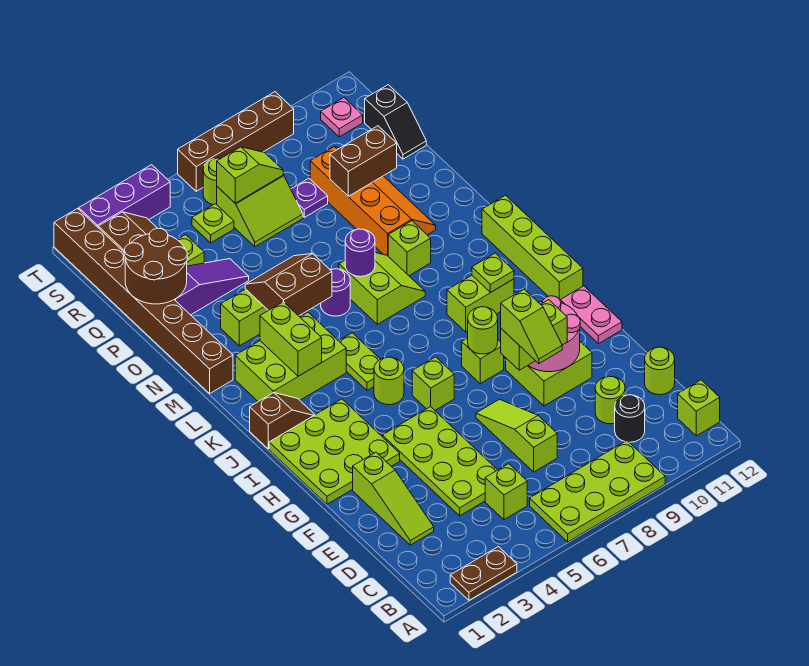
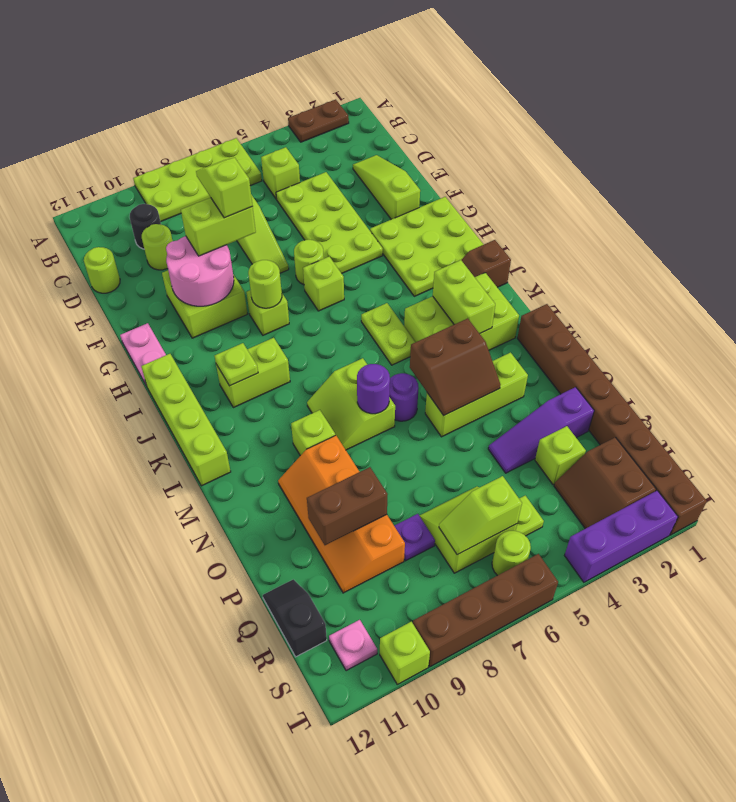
lime 1x1 brick [678,380,720,436] -> lime 1x1 brick moved to [380,622,430,684]
lime 1x1 round brick [374,357,404,405] -> lime 1x1 round brick moved to [294,239,324,285]
brown 2x2 round brick [124,228,187,304] -> none

